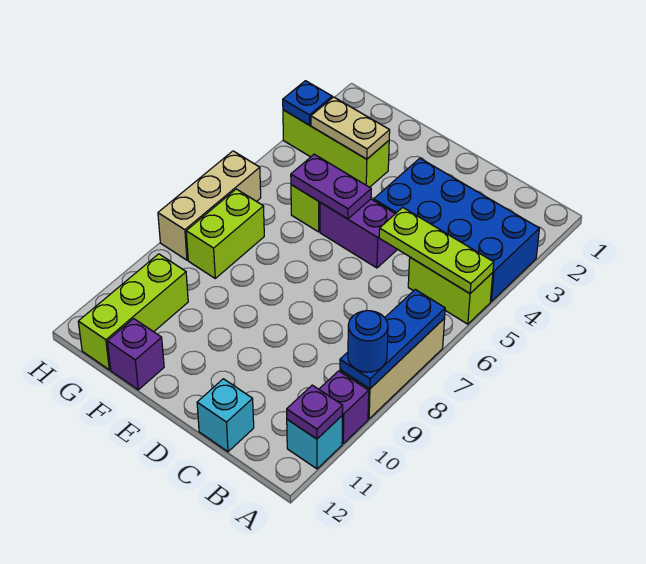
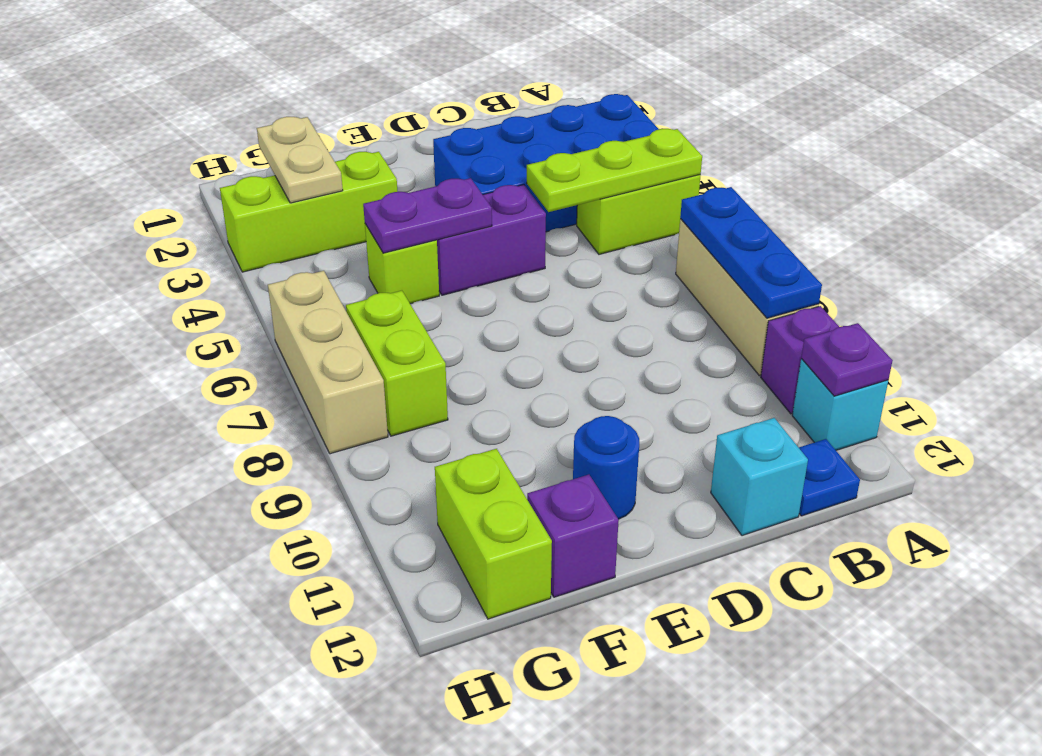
blue 1x1 round brick [348,311,388,372] -> blue 1x1 round brick moved to [573,416,639,519]
tan 1x2 plate [311,97,390,159] -> tan 1x2 plate turned to [257,117,343,203]
lime 1x3 brick [78,254,188,370] -> lime 1x2 brick [435,449,552,619]
blue 1x1 plate [283,81,332,125] -> blue 1x1 plate moved to [799,439,860,516]

